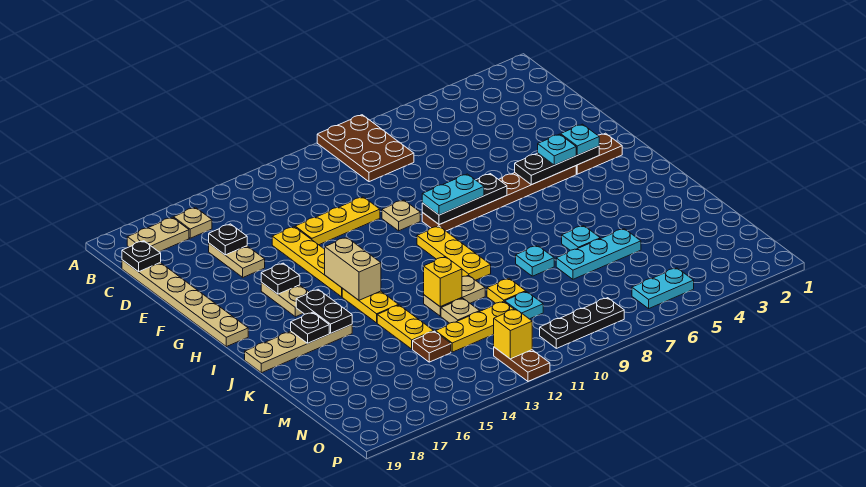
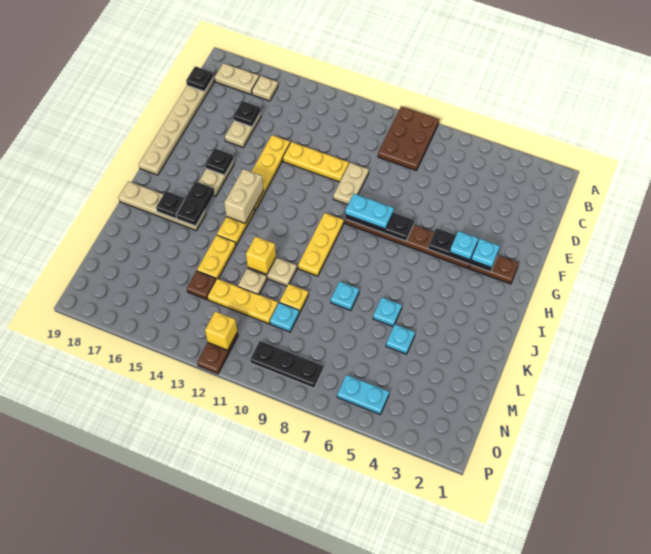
tan 1x1 plate [382,200,420,231] -> tan 1x2 plate [333,163,369,205]
cyan 1x3 plate [556,229,641,279] -> cyan 1x1 plate [386,324,415,354]

